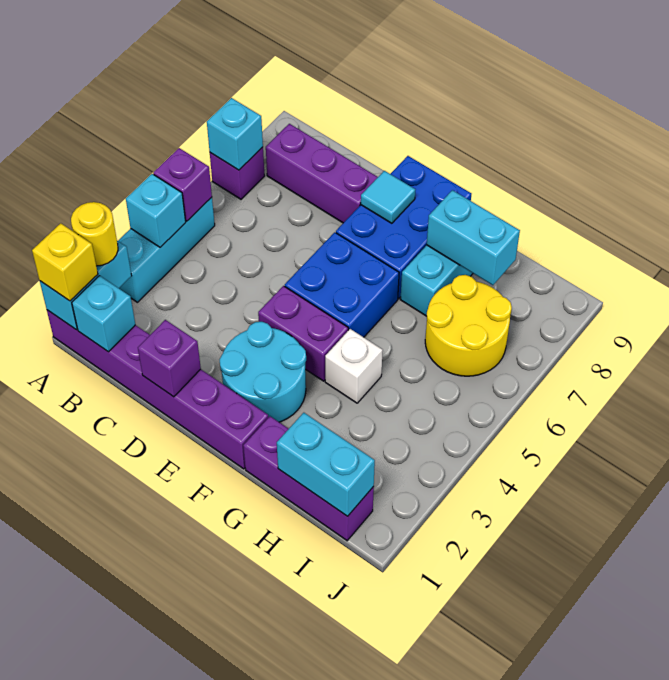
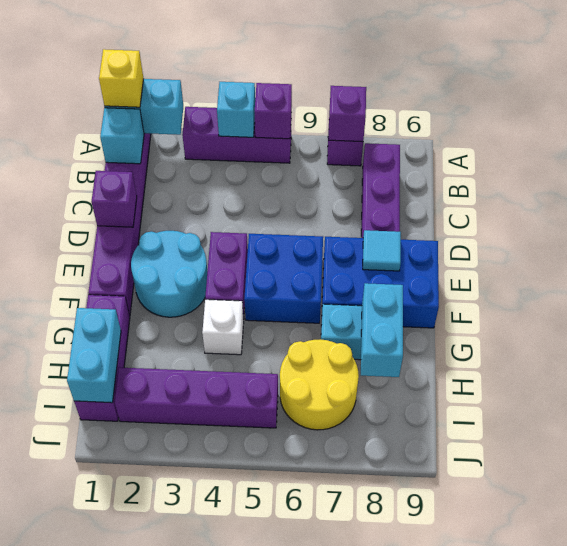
yellow 1x1 round brick [71,202,118,266] -> none
cyan 1x3 brick [118,197,215,302] -> purple 1x3 brick [182,107,292,163]
cyan 1x1 brick [207,98,263,170] -> purple 1x1 brick [328,86,366,142]
none -> purple 1x4 brick [115,367,278,428]

